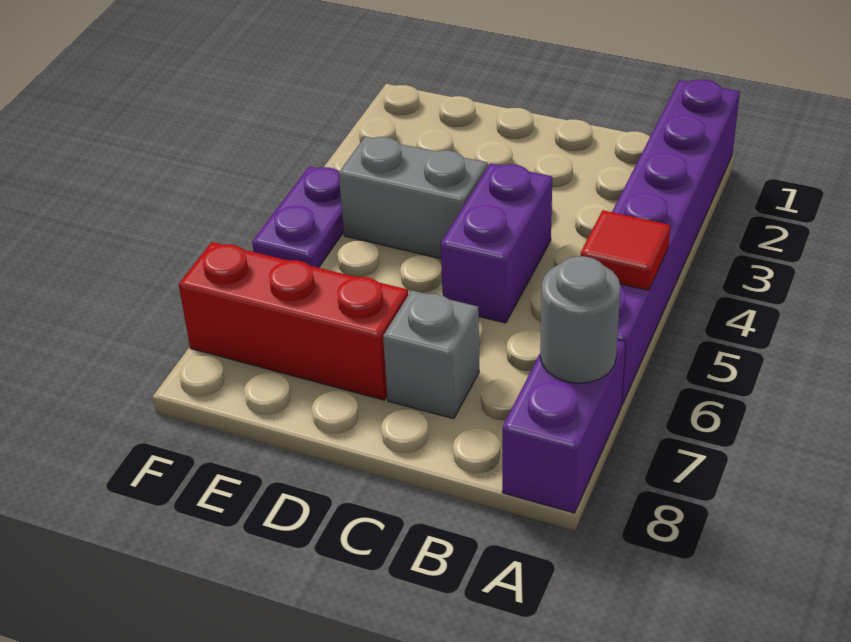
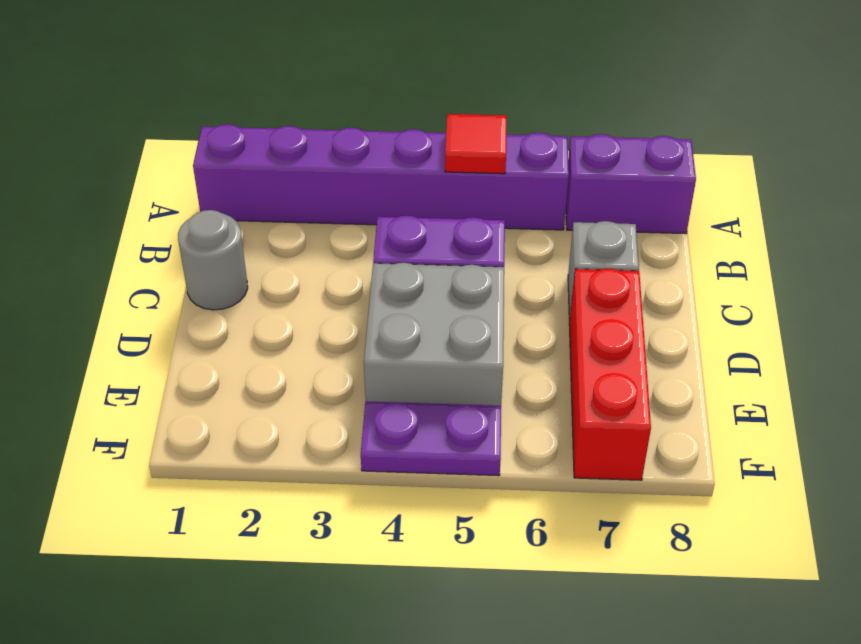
grey 1x1 round brick [540,256,621,383] -> grey 1x1 round brick moved to [178,210,248,310]
grey 1x2 brick [339,137,487,259] -> grey 2x2 brick [364,263,504,406]

